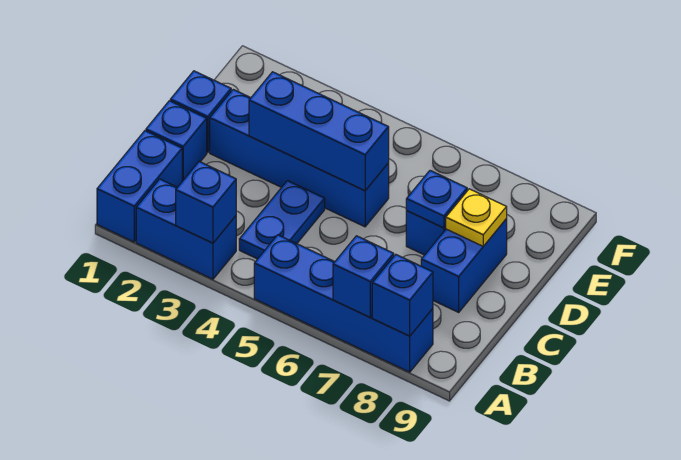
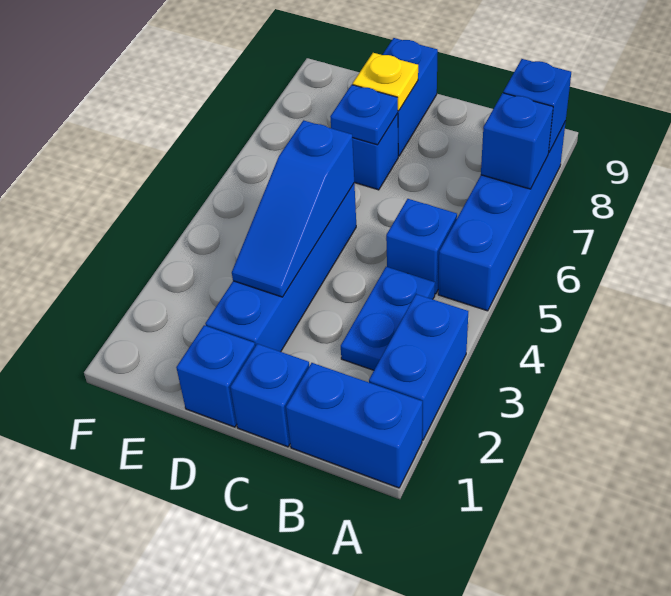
blue 1x1 brick [176,162,236,243] -> blue 1x1 brick moved to [386,199,457,294]
blue 1x2 plate [239,181,325,259] -> blue 1x2 plate turned to [341,267,435,370]
blue 1x2 brick [421,219,507,312] -> blue 1x2 brick turned to [383,38,438,156]
blue 1x3 brick [249,72,389,190] -> blue 1x3 slope [232,120,354,297]

